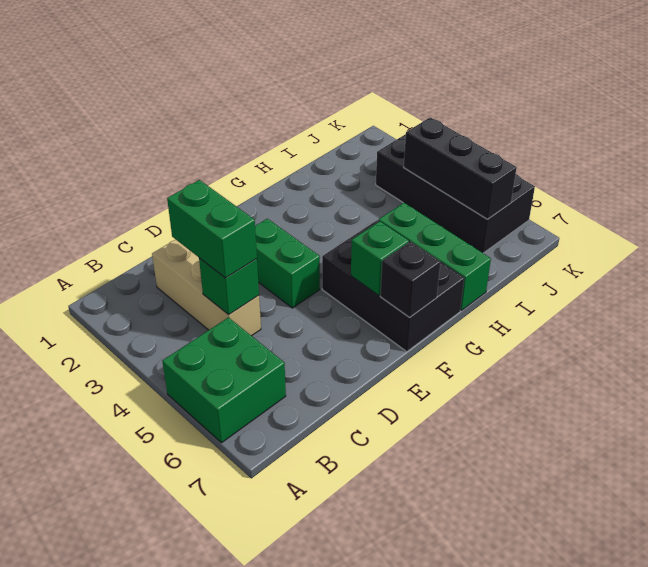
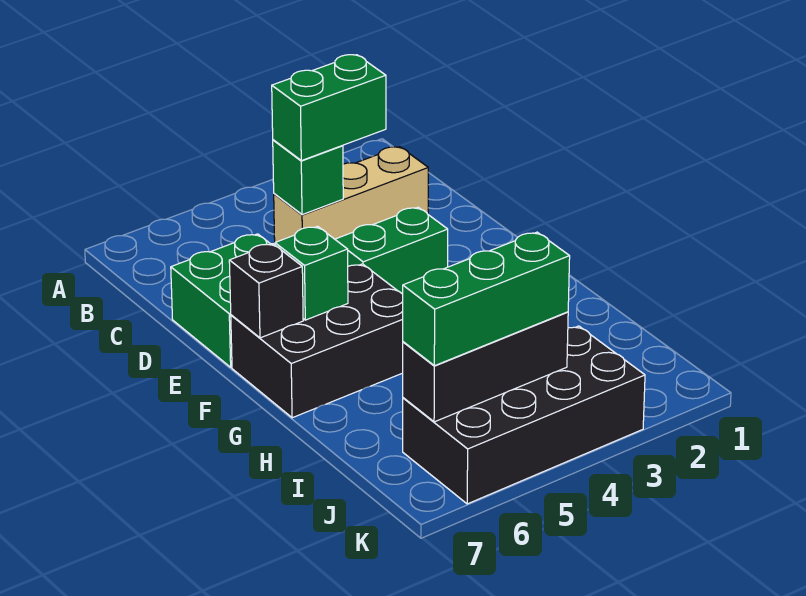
green 2x2 brick [162,317,286,443] -> green 2x2 brick moved to [171,234,270,367]
green 1x3 brick [379,203,491,310] -> green 1x3 brick moved to [403,232,570,366]

